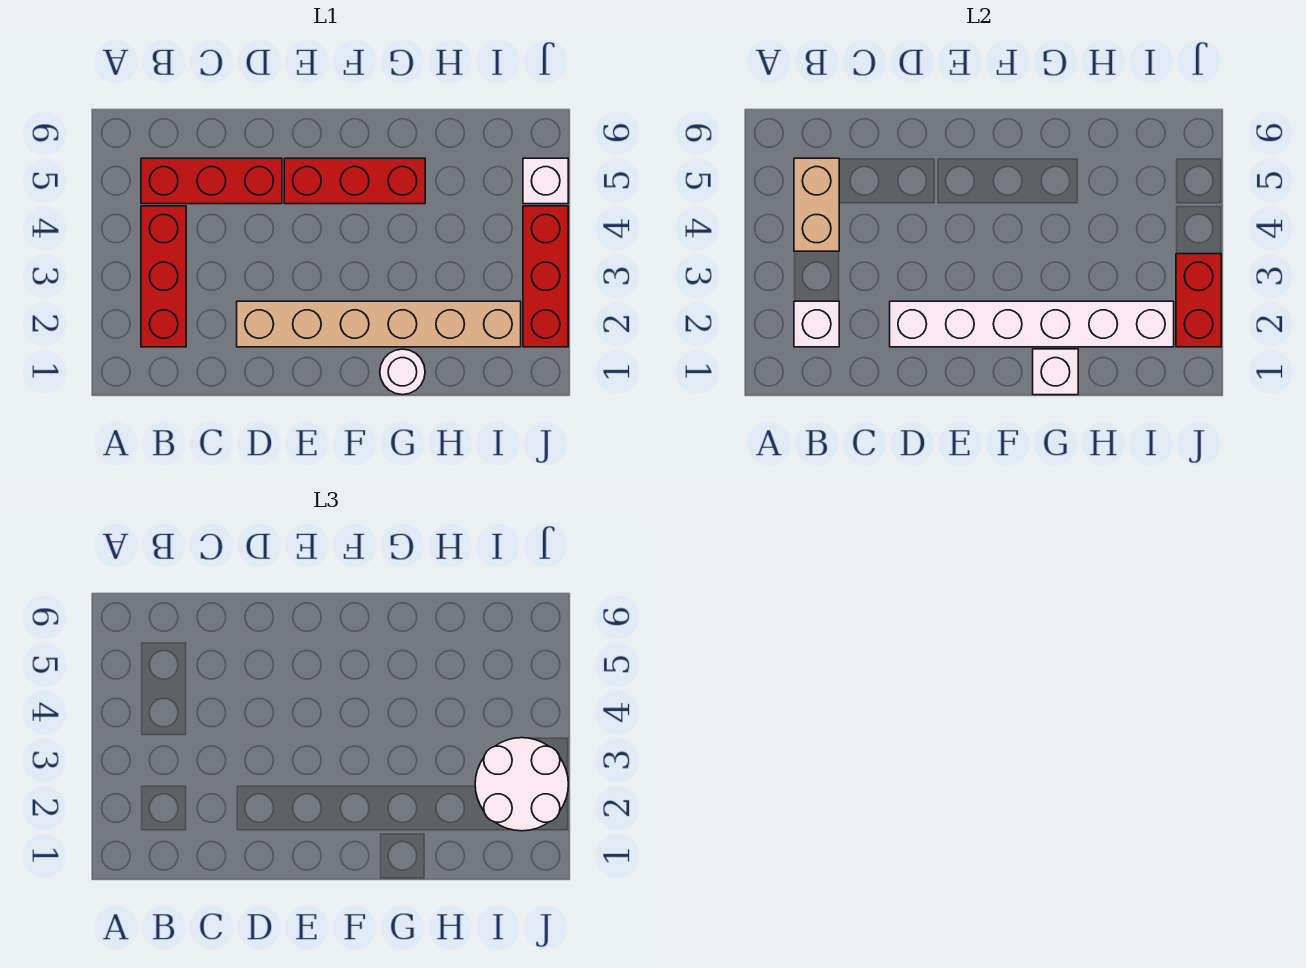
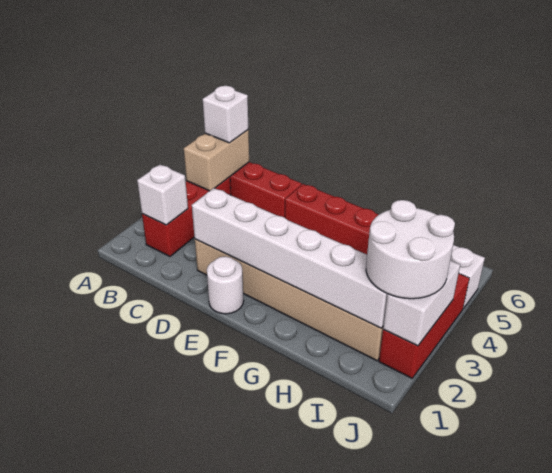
white 1x1 round brick [380,349,425,395] -> white 1x1 round brick moved to [207,256,244,314]
white 1x1 brick [1033,349,1078,395] -> white 1x1 brick moved to [203,86,248,143]
red 1x2 brick [1176,254,1221,347] -> white 1x2 brick [383,260,460,346]

